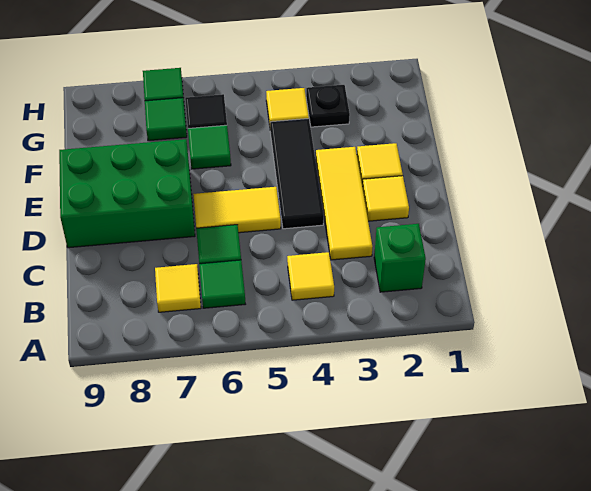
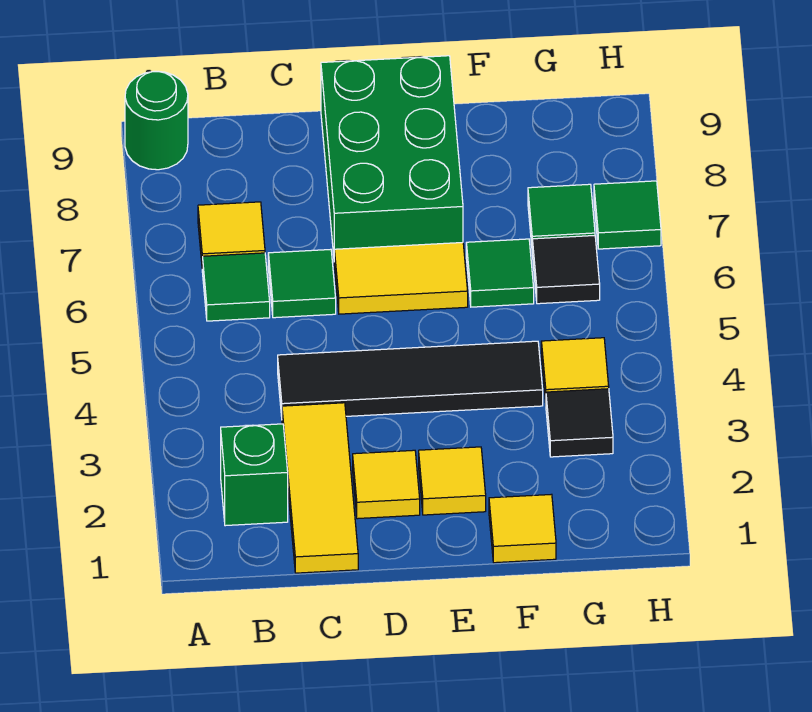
none -> green 1x1 round brick [125,71,188,170]
yellow 1x1 tile [287,252,334,300] -> yellow 1x1 tile moved to [489,494,556,563]
yellow 1x3 tile [316,147,372,260] -> yellow 1x3 tile turned to [282,403,358,573]
black 1x3 tile [270,118,324,229] -> black 1x4 tile [278,341,543,416]
yellow 1x2 tile [193,187,281,233] -> yellow 1x2 tile turned to [334,243,468,314]
black 1x1 plate [306,85,350,127] -> black 1x1 tile [546,389,613,457]

